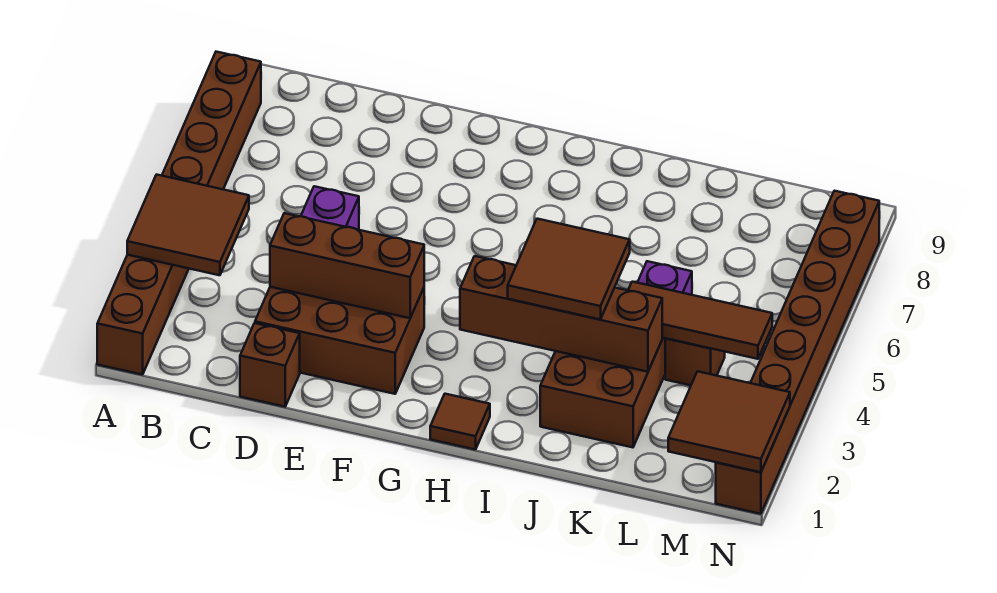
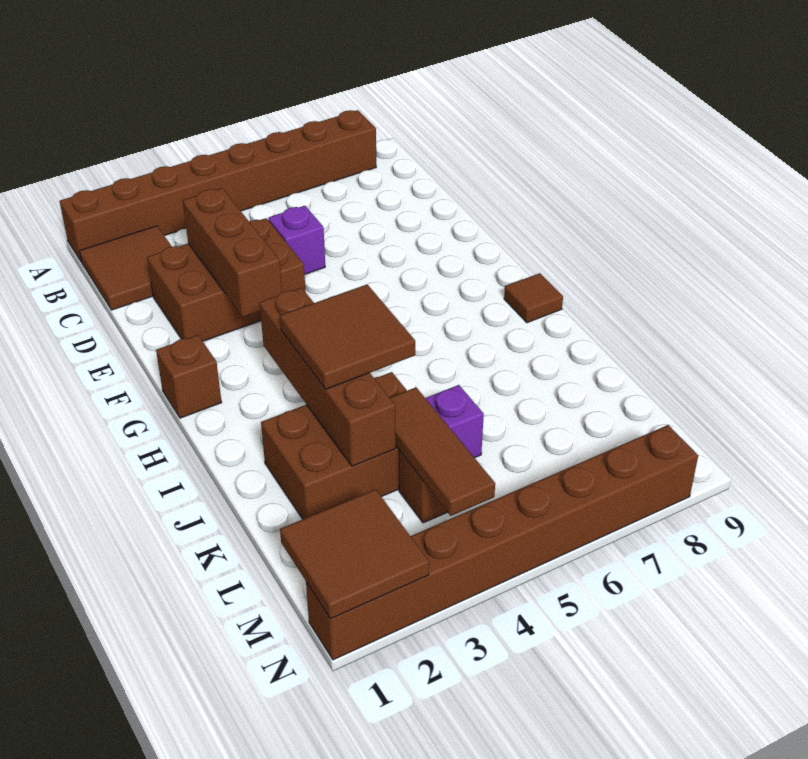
brown 2x2 tile [127,175,249,275] -> brown 2x2 tile moved to [80,226,172,310]
brown 1x1 brick [240,323,300,407] -> brown 1x1 brick moved to [156,335,222,418]
brown 2x3 brick [255,287,424,394] -> brown 2x3 brick turned to [147,218,306,341]
brown 1x1 tile [430,394,490,450] -> brown 1x1 tile moved to [504,273,563,323]

